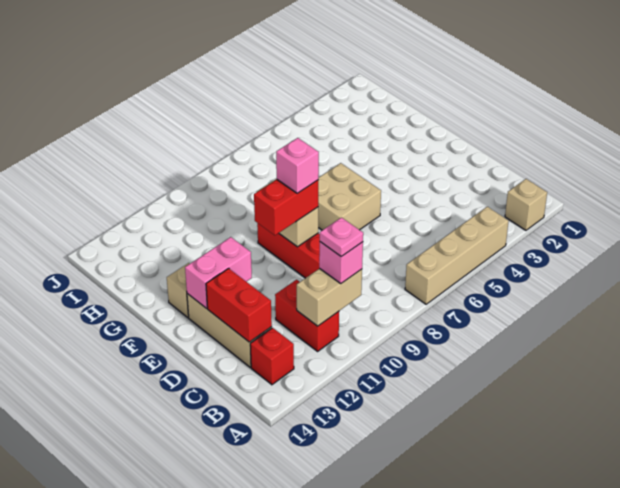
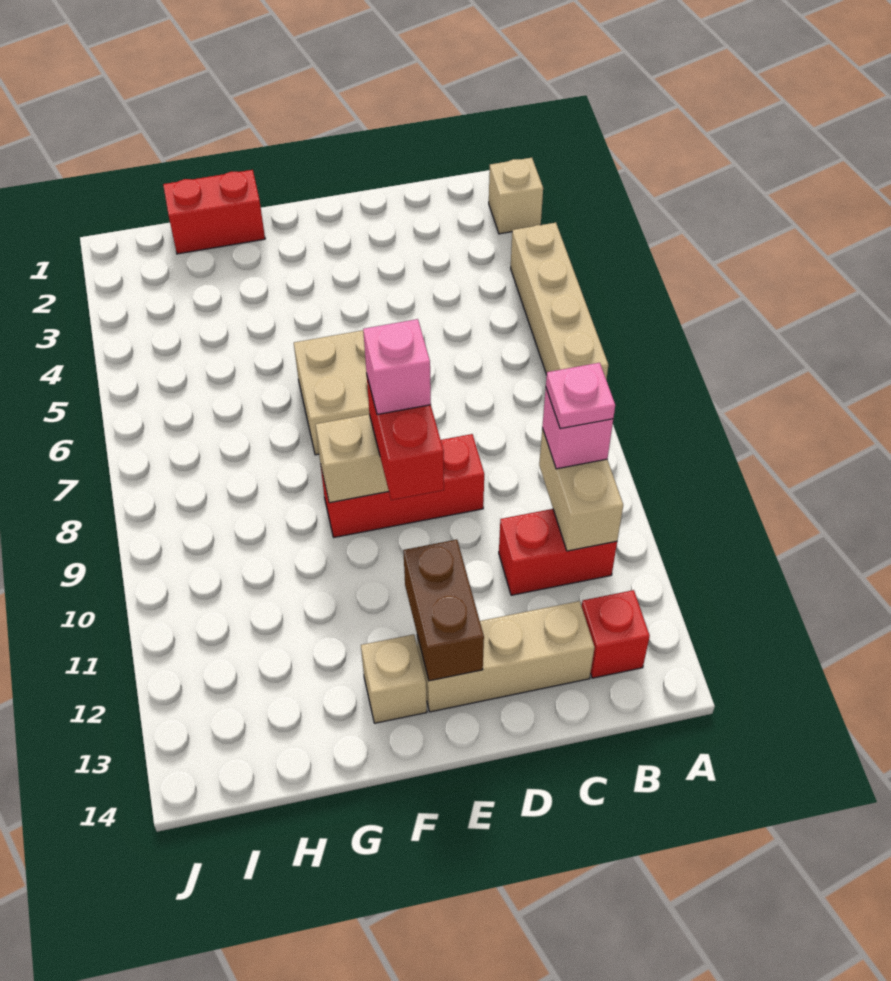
red 1x2 brick [206,268,272,342] -> red 1x2 brick moved to [163,170,265,254]
pink 1x2 brick [185,237,252,308] -> brown 1x2 brick [403,540,484,681]

